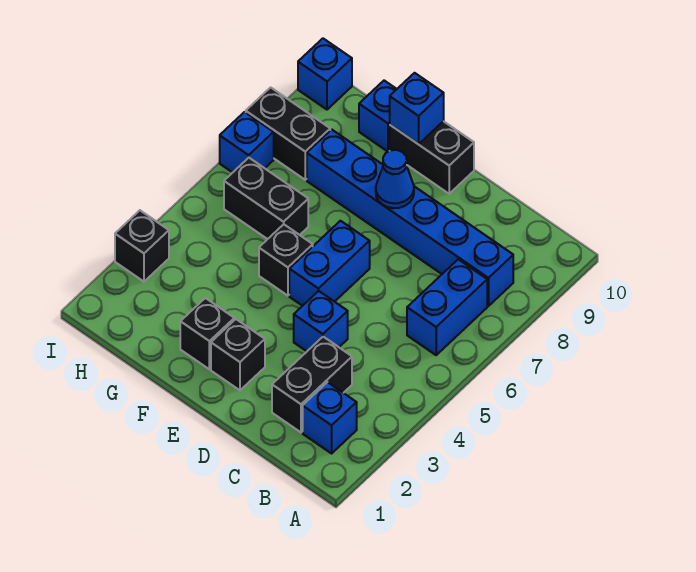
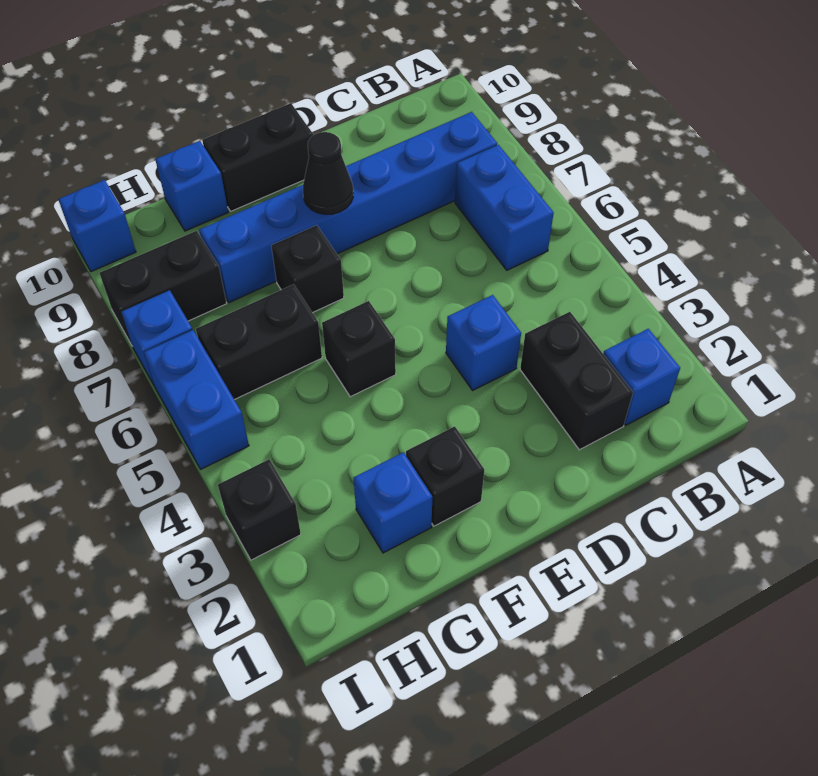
black 1x1 brick [211,319,265,390] -> black 1x1 brick moved to [271,225,344,313]
blue 1x2 brick [289,221,370,306] -> blue 1x2 brick moved to [144,330,249,469]
blue 1x1 cone [376,150,414,208] -> black 1x1 cone [303,132,353,214]
blue 1x1 brick [390,73,444,144] -> blue 1x1 brick moved to [354,452,432,553]

